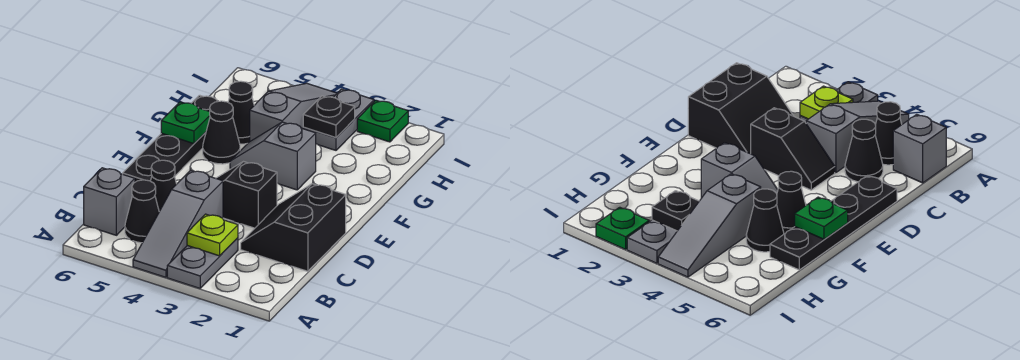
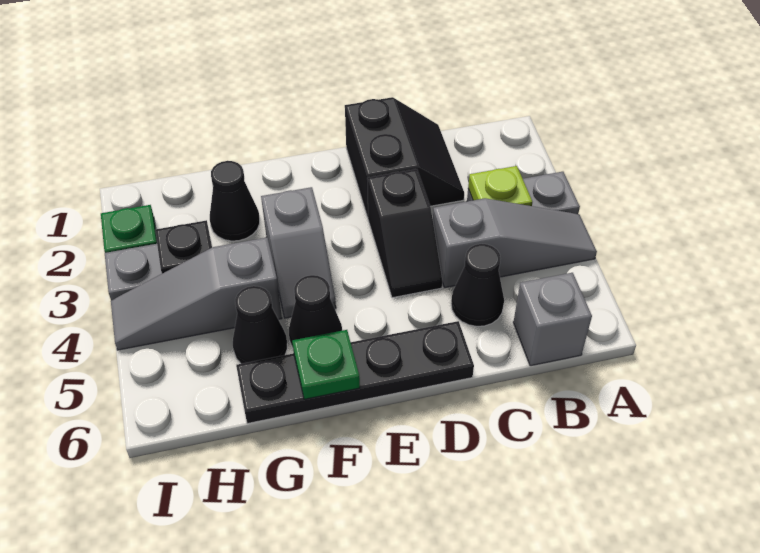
black 1x1 cone [125,180,159,243] -> black 1x1 cone moved to [210,161,260,241]
black 2x2 slope [241,184,346,271] -> black 2x2 slope turned to [345,97,464,217]

